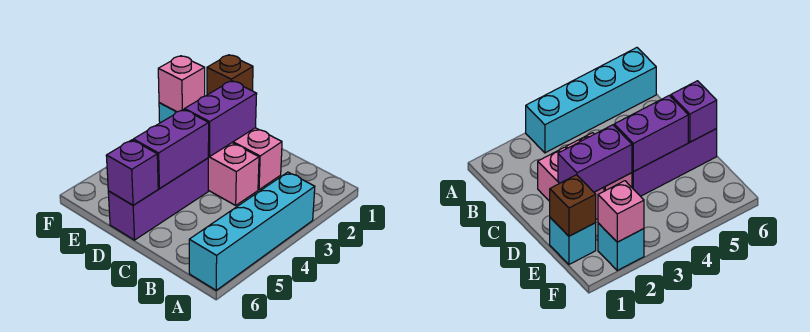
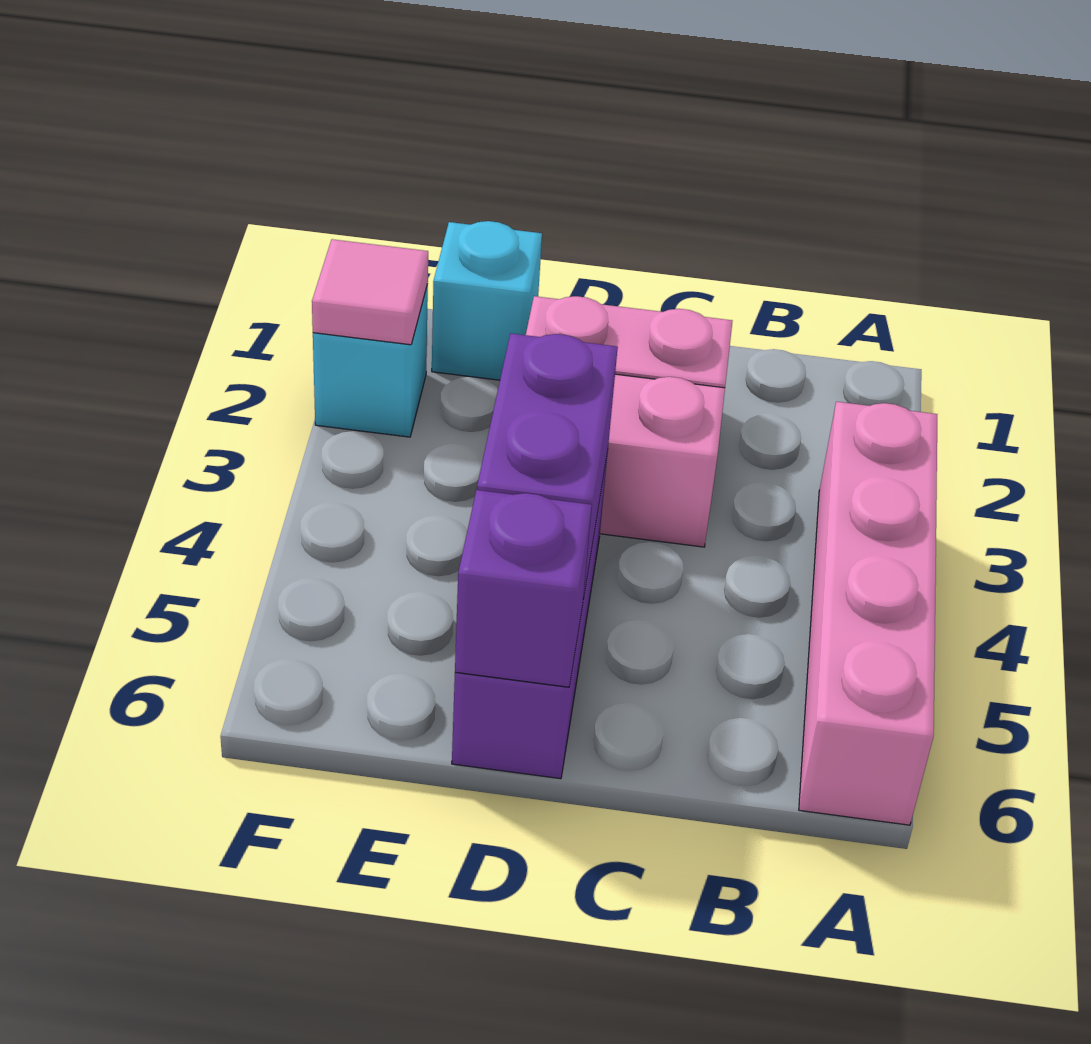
cyan 1x4 brick [189,172,315,290] -> pink 1x4 brick [799,402,937,825]
purple 1x2 brick [185,81,257,157] -> none
brown 1x1 brick [207,55,253,95] -> none
pink 1x1 brick [158,56,205,112] -> pink 1x1 tile [312,239,428,345]

